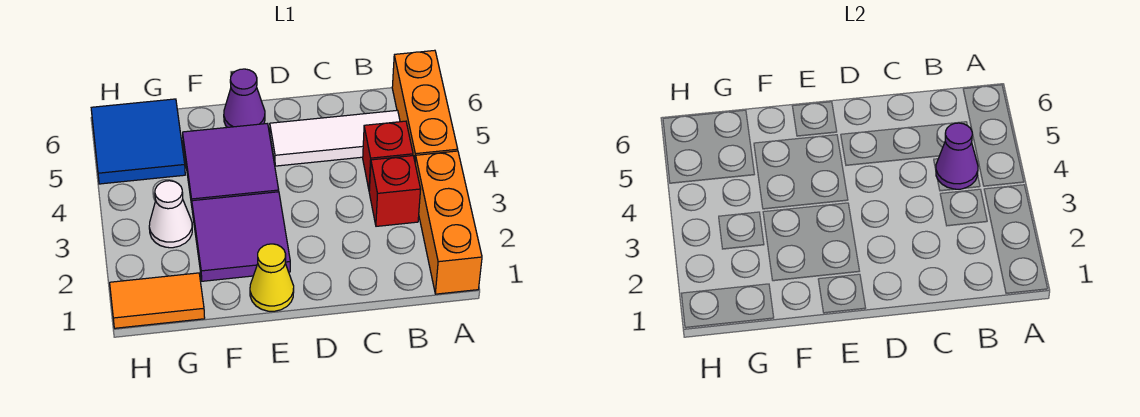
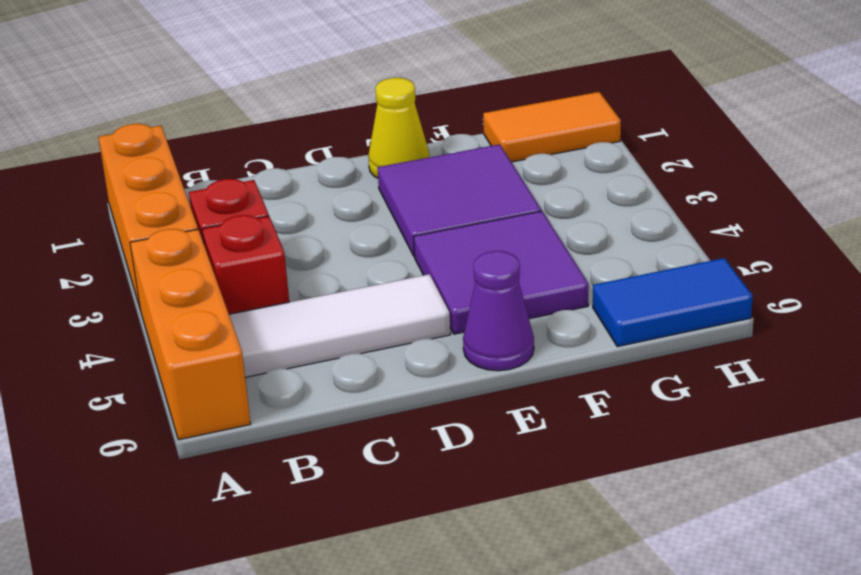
purple 1x1 cone [936,123,978,189] -> none
white 1x1 cone [149,181,192,248] -> none
blue 2x2 tile [91,99,185,184] -> blue 1x2 tile [593,258,753,347]

